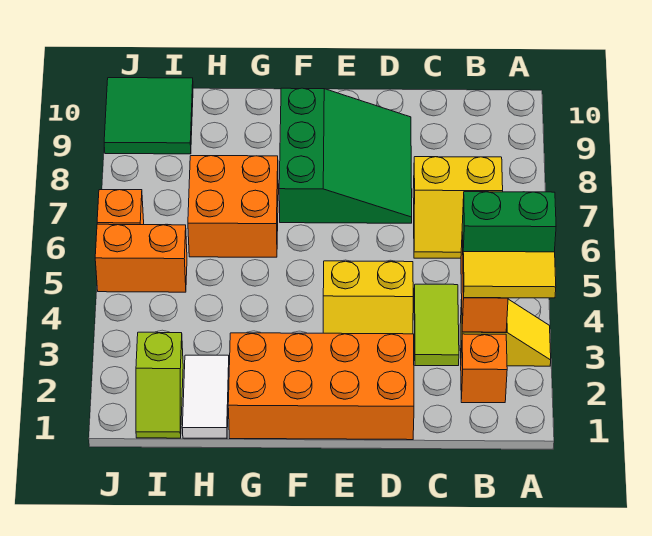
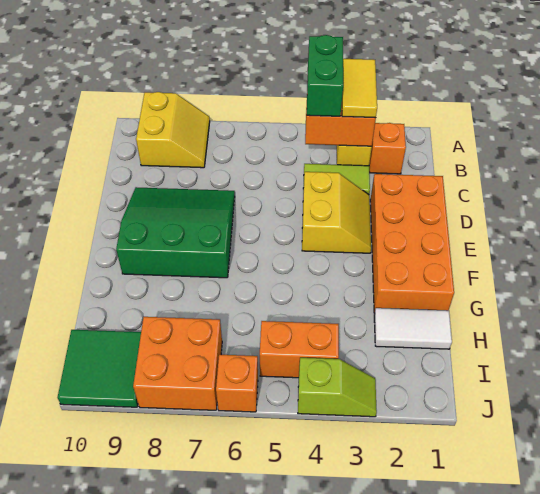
yellow 2x2 slope [413,157,503,258] -> yellow 2x2 slope moved to [136,92,210,168]
orange 2x2 brick [188,156,278,257] -> orange 2x2 brick moved to [133,317,222,410]
lime 1x2 slope [136,332,183,438] -> lime 1x2 slope moved to [298,358,377,417]
orange 1x2 brick [95,224,187,292] -> orange 1x2 brick turned to [260,321,339,378]

